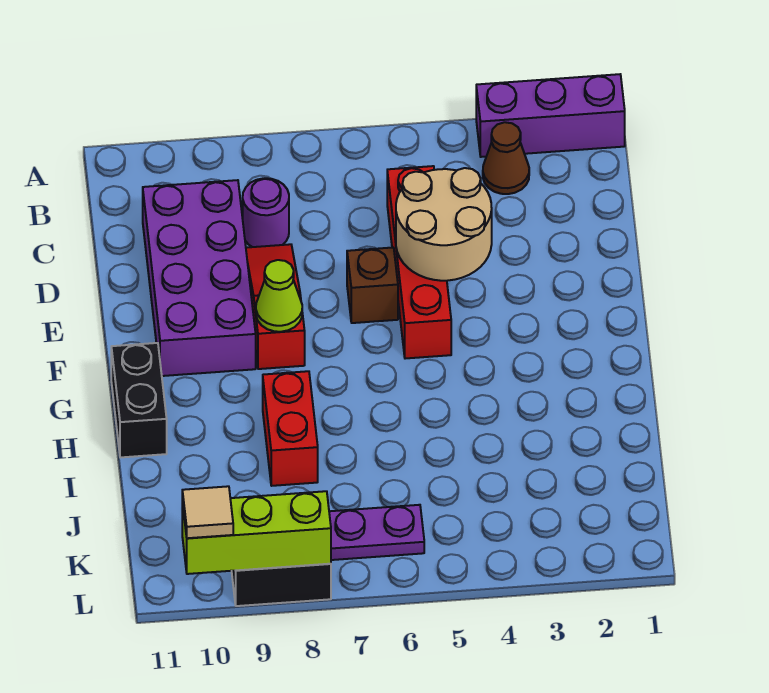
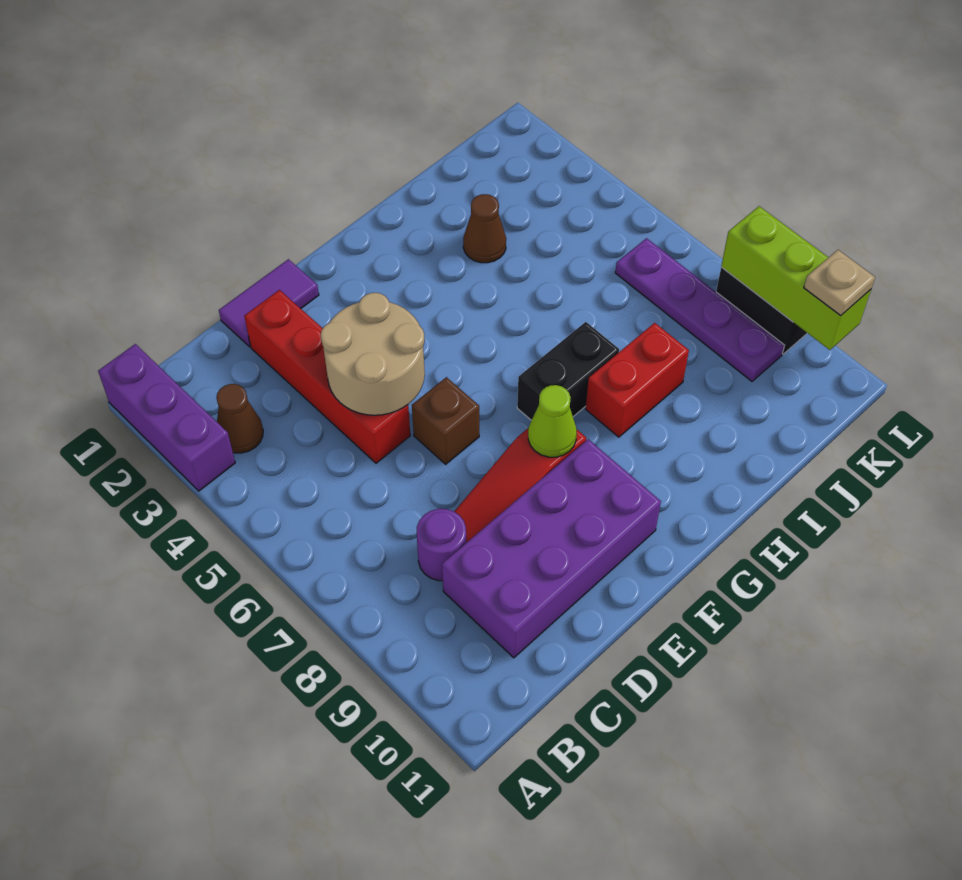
red 1x4 brick [387,166,451,359] -> red 1x4 brick turned to [244,290,410,463]
none -> purple 1x2 tile [219,259,319,347]
black 1x2 brick [111,343,167,457] -> black 1x2 brick moved to [517,322,619,420]
none -> brown 1x1 cone [463,194,506,263]
tan 1x1 tile [182,486,233,538] -> tan 1x1 plate [804,250,875,316]

